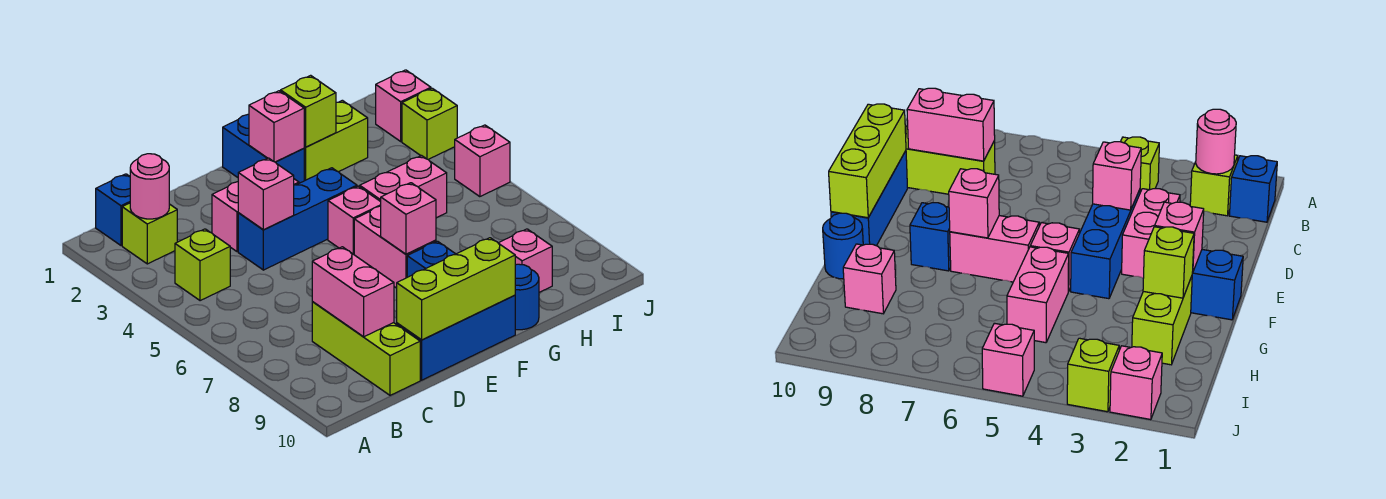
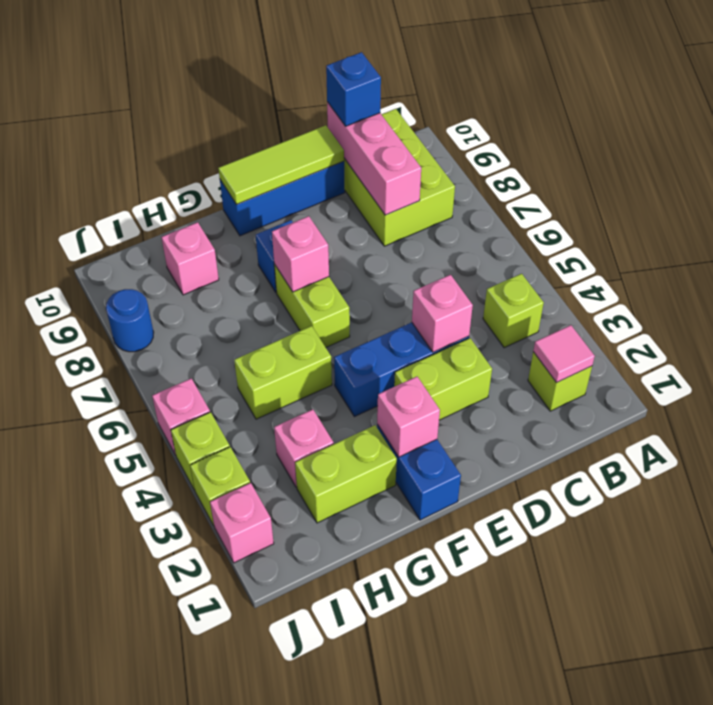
blue 1x1 brick [96,174,130,245] -> blue 1x1 brick moved to [326,52,381,126]
pink 1x1 round brick [130,154,169,219] -> pink 1x1 tile [533,325,595,382]
lime 1x3 brick [312,302,420,395] -> lime 2x3 brick [344,109,455,246]
pink 1x2 brick [312,247,394,337] -> pink 1x3 brick [327,102,421,215]
pink 1x2 brick [212,179,299,252] -> lime 1x2 brick [394,338,492,420]
lime 1x3 brick [397,238,515,340] -> lime 1x3 tile [218,125,344,205]
pink 1x1 brick [328,186,381,254] -> pink 1x1 brick moved to [274,409,334,487]
pink 1x2 brick [354,206,436,288] -> lime 1x2 brick [274,264,350,347]
lime 1x1 brick [281,75,336,147] -> lime 1x1 brick moved to [171,412,230,490]
pink 1x2 brick [360,156,447,218] -> lime 1x2 brick [234,326,332,419]
blue 1x1 round brick [515,264,539,330] -> blue 1x1 round brick moved to [106,289,154,352]

